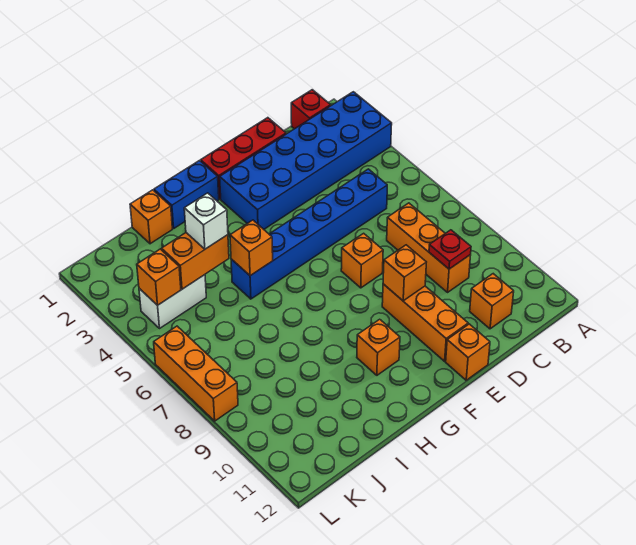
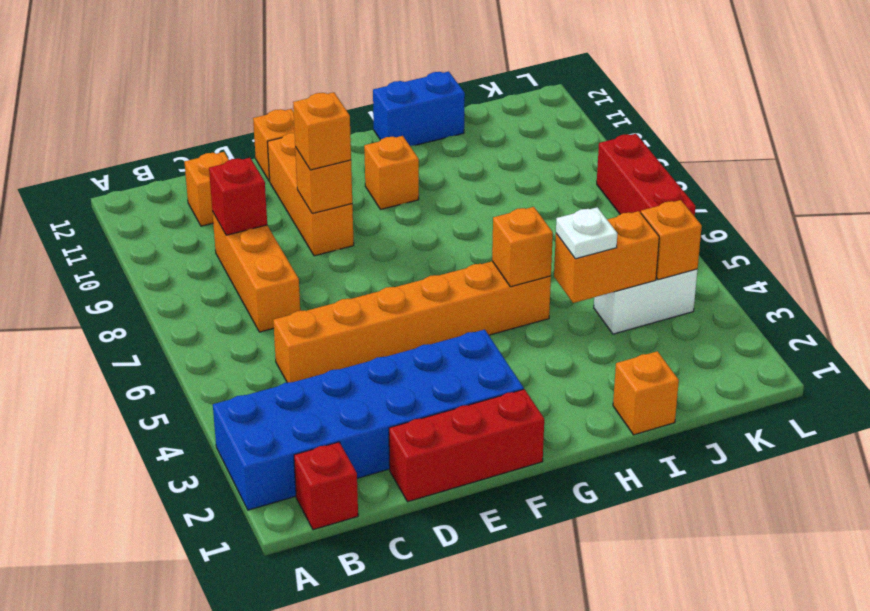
blue 1x6 brick [231,169,387,299] -> orange 1x6 brick [273,261,551,383]
red 1x1 plate [429,230,471,269] -> red 1x1 brick [209,158,267,235]
orange 1x1 brick [341,233,383,288] -> orange 1x1 brick moved to [293,92,351,170]
blue 1x2 brick [154,161,219,228] -> blue 1x2 brick moved to [373,71,465,146]
white 1x1 brick [184,193,228,249] -> white 1x1 plate [556,207,617,259]
orange 1x3 brick [154,326,238,421] -> red 1x3 brick [597,134,696,216]

